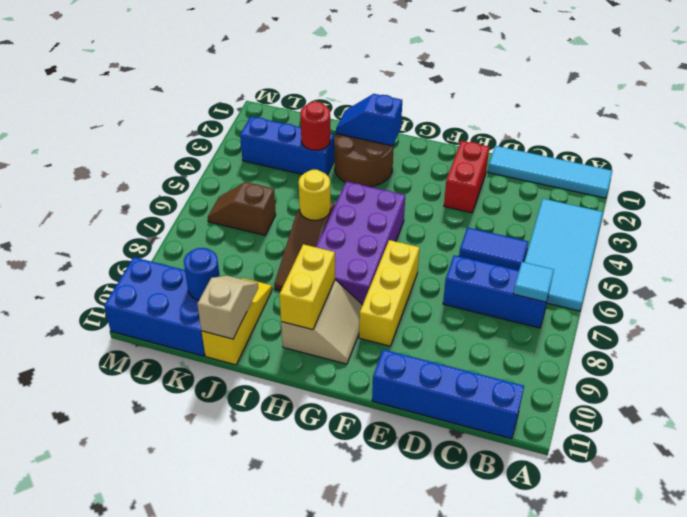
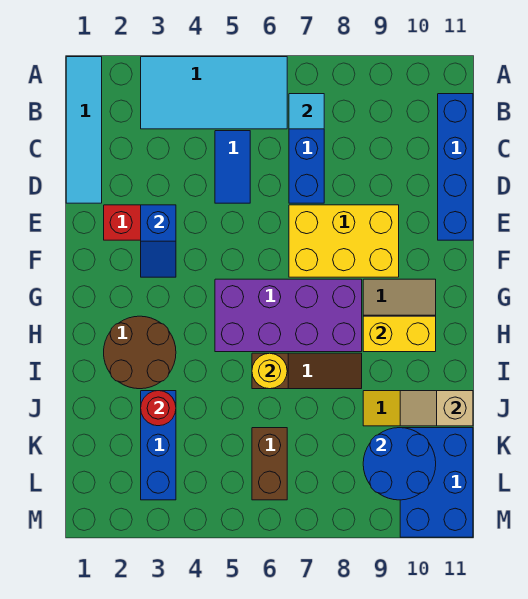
yellow 1x3 brick [359,240,419,346] -> yellow 2x3 brick [289,205,399,277]
blue 1x2 slope [336,94,402,146] -> blue 1x2 slope moved to [141,205,176,277]
brown 1x2 slope [208,182,276,235] -> brown 1x2 brick [252,428,287,500]
blue 1x1 round brick [184,248,220,300] -> blue 2x2 round brick [363,428,436,500]

